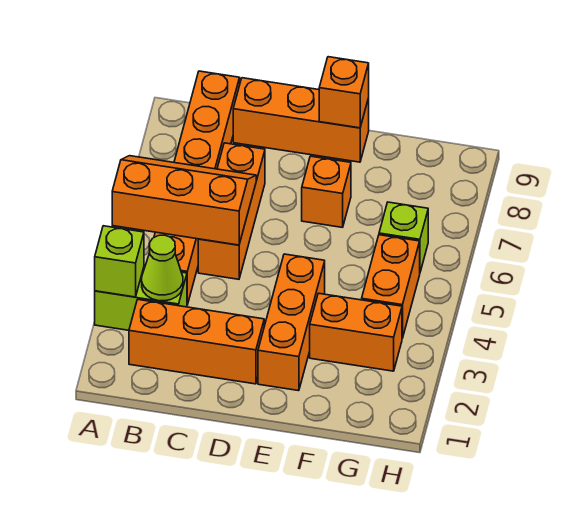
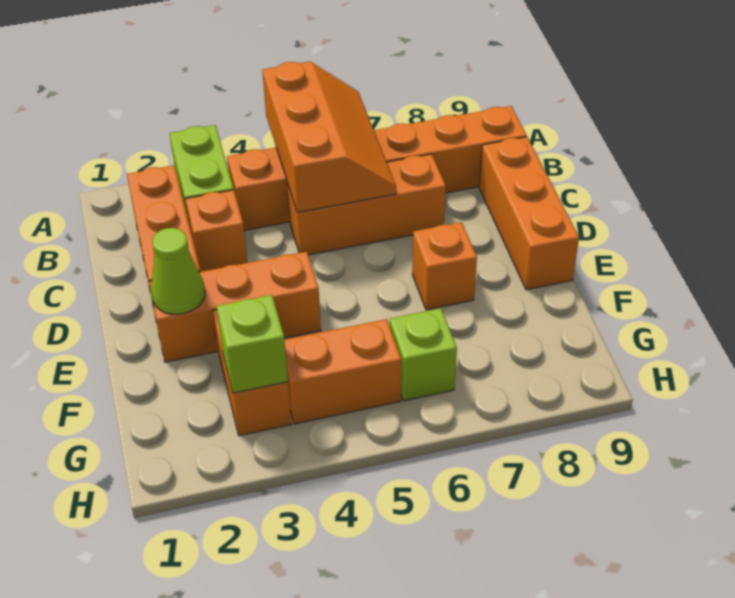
lime 1x1 brick [95,226,144,297] -> lime 1x1 brick moved to [216,295,288,393]
lime 1x1 cone [142,235,183,301] -> lime 1x1 cone moved to [151,228,205,314]
orange 1x1 brick [319,57,369,128] -> orange 1x1 brick moved to [185,190,248,272]

